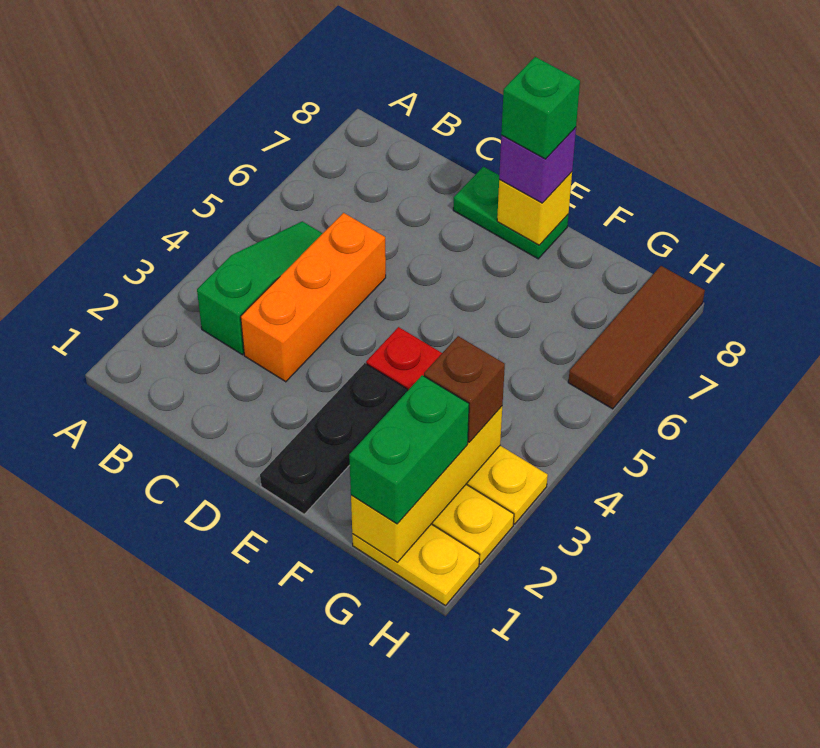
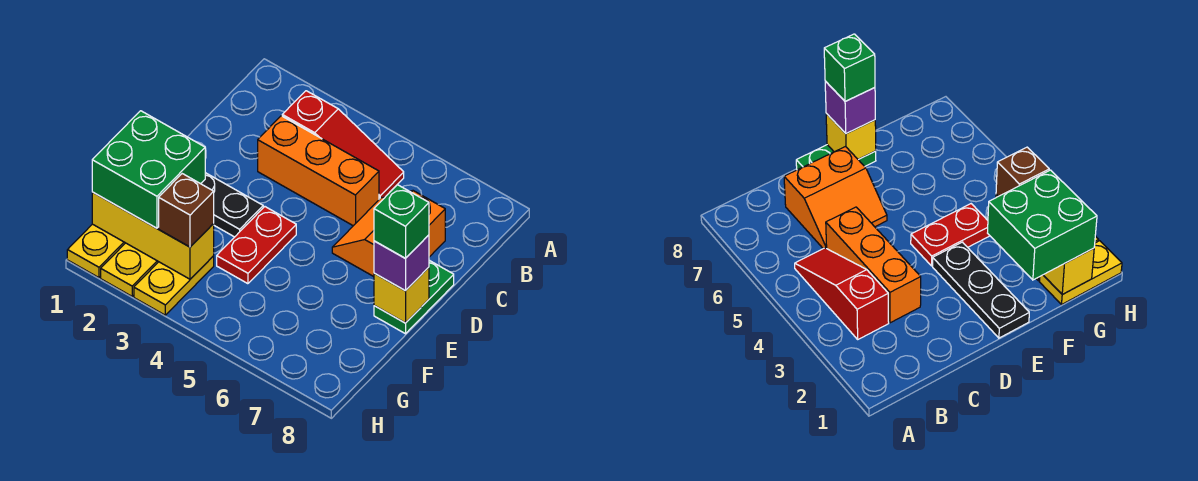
green 1x3 slope [197,221,323,355] -> red 1x3 slope [282,91,404,199]
none -> orange 2x2 slope [332,191,445,277]
green 1x2 brick [349,375,469,524] -> green 2x2 brick [92,111,205,228]
brown 1x3 tile [568,266,705,409] -> none

